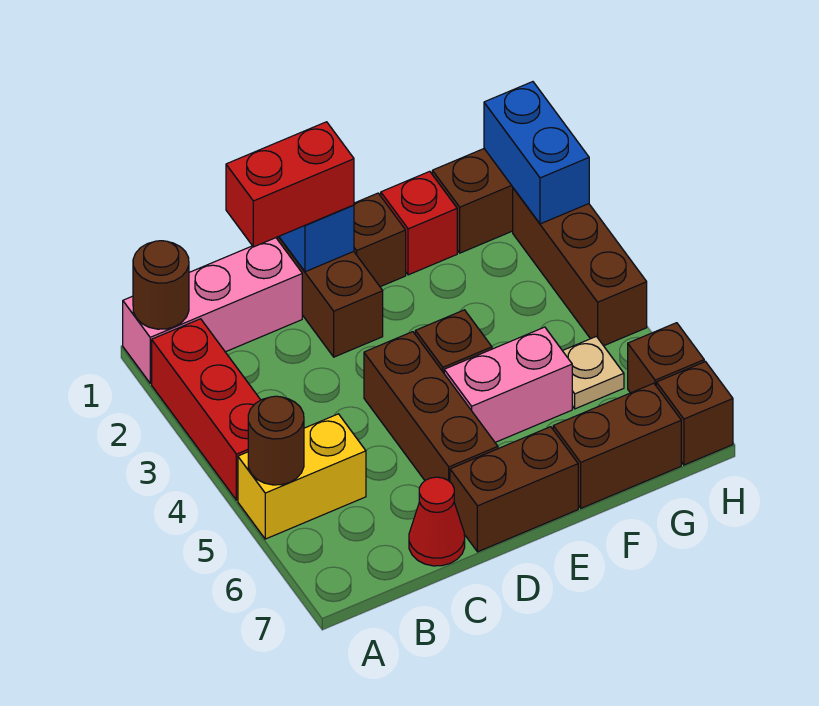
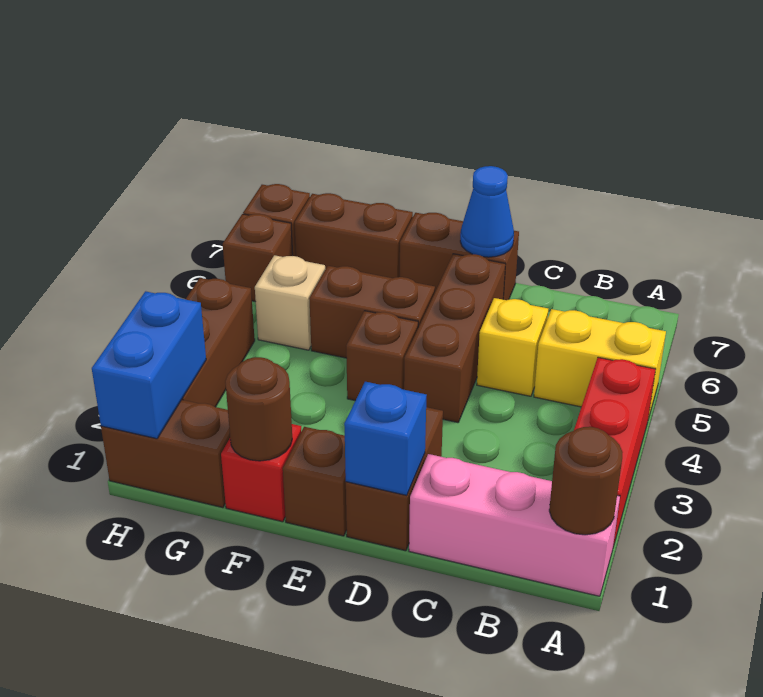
brown 1x1 round brick [248,396,304,485] -> brown 1x1 round brick moved to [225,357,292,461]
red 1x2 brick [226,122,354,247] -> none
none -> yellow 1x1 brick [477,298,548,396]
red 1x1 cone [409,477,465,566] -> none
none -> blue 1x1 cone [460,166,514,257]
pink 1x2 brick [444,327,572,442] -> brown 1x2 brick [309,266,435,358]
tan 1x1 plate [563,336,624,409] -> tan 1x1 brick [255,255,325,350]

